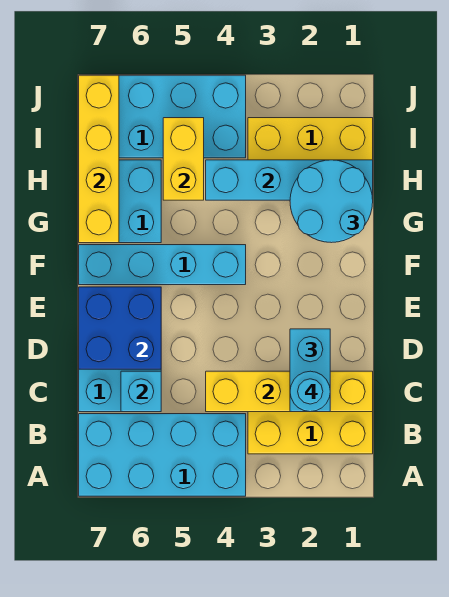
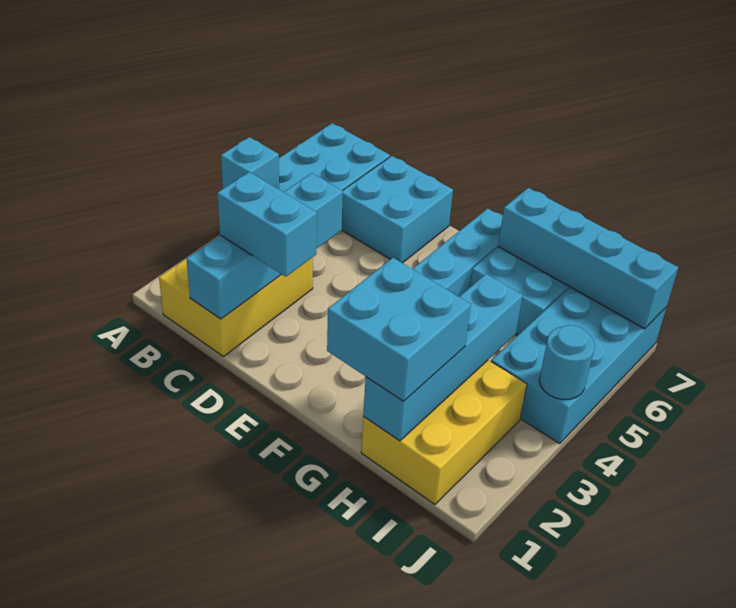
yellow 1x4 brick [206,371,373,412] -> cyan 1x4 brick [186,173,343,319]
cyan 1x1 round brick [290,371,330,412] -> cyan 1x1 round brick moved to [539,325,595,400]
cyan 1x1 brick [121,371,161,412] -> cyan 1x1 brick moved to [221,137,279,189]
blue 2x2 brick [79,287,161,369] -> none
cyan 2x2 round brick [290,160,373,243] -> cyan 2x2 brick [327,258,471,401]
yellow 1x4 brick [79,75,119,243] -> cyan 1x4 brick [498,188,678,329]
yellow 1x2 brick [163,118,204,200] -> none

